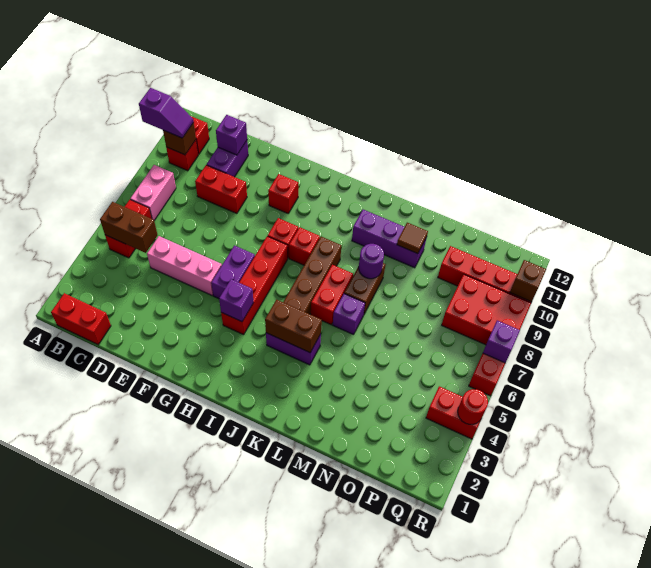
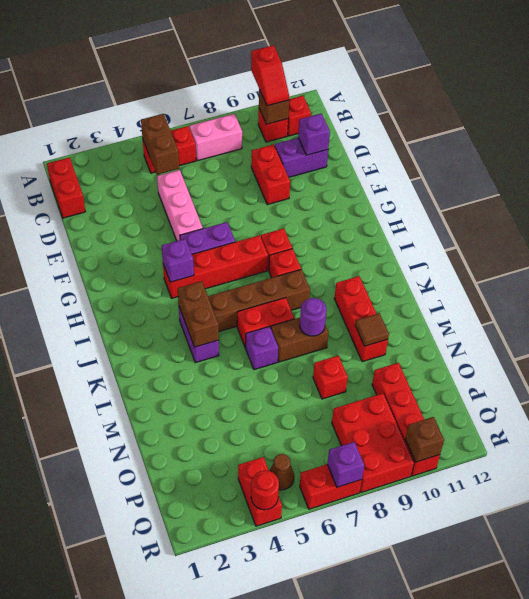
purple 1x2 slope [139,88,194,138] -> red 1x2 slope [251,45,289,106]
red 1x1 brick [268,174,298,213] -> red 1x1 brick moved to [313,356,348,399]
purple 1x3 brick [352,210,427,268] -> red 1x3 brick [334,276,388,362]
none -> brown 1x1 cone [269,454,294,490]

